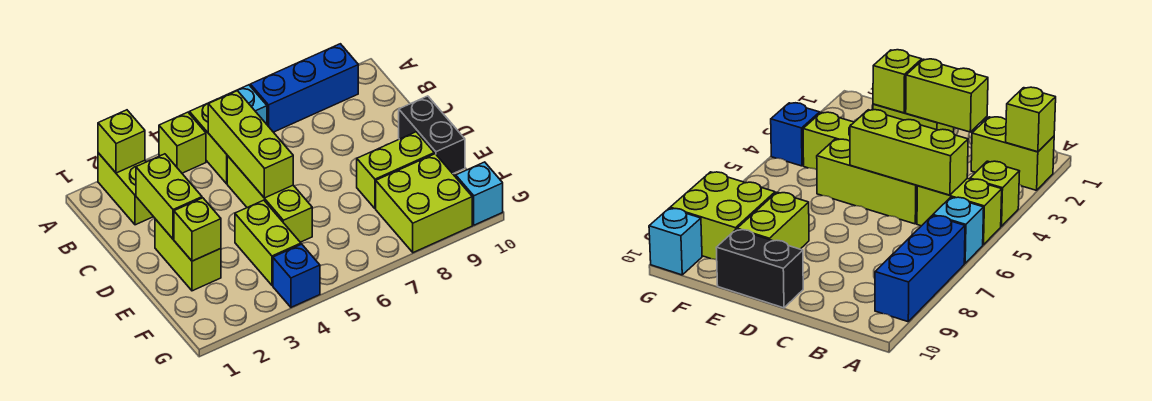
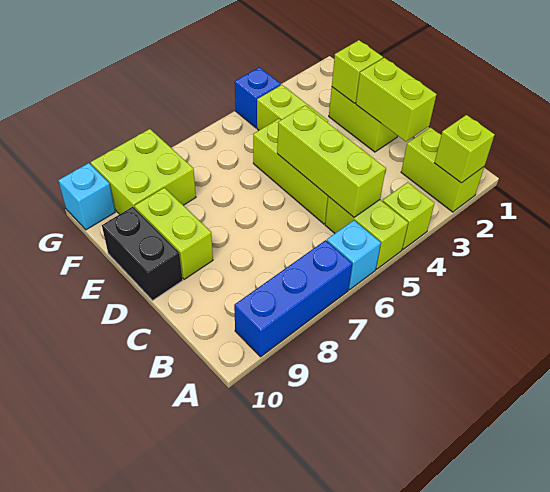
lime 1x2 brick [357,132,434,209] -> lime 1x2 brick turned to [135,188,213,279]

